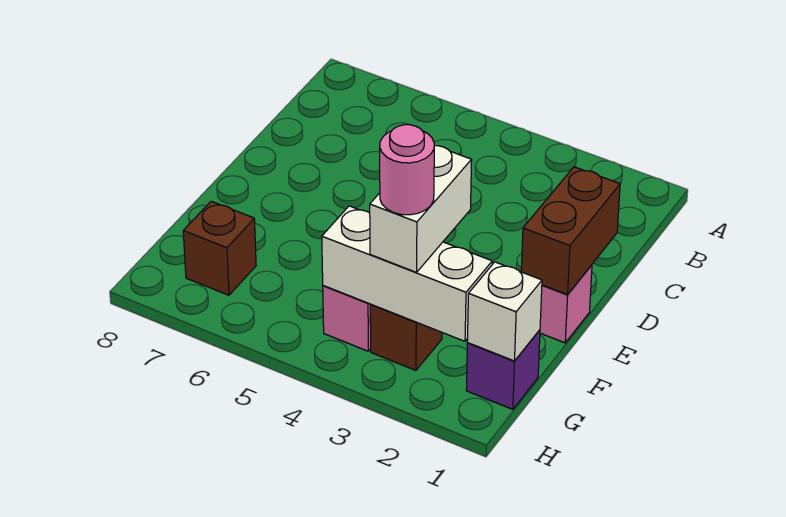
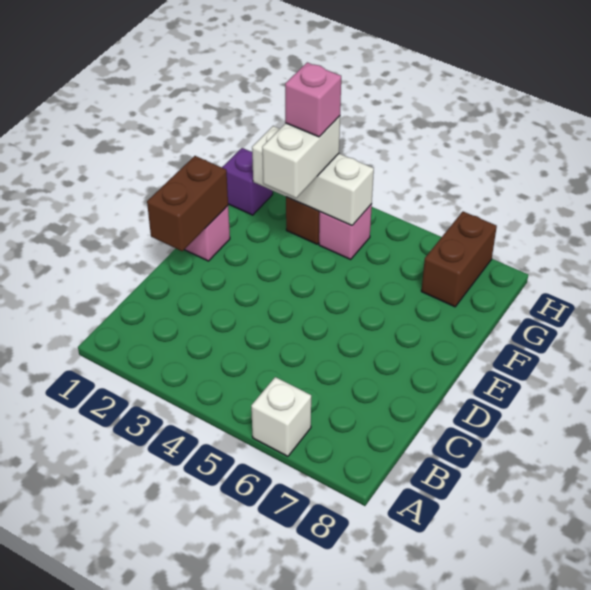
white 1x1 brick [467,262,542,361] -> white 1x1 brick moved to [251,377,311,456]
pink 1x1 round brick [380,125,434,215] -> pink 1x1 brick [285,62,341,137]
brown 1x1 brick [183,201,256,295] -> brown 1x2 brick [421,212,497,307]

